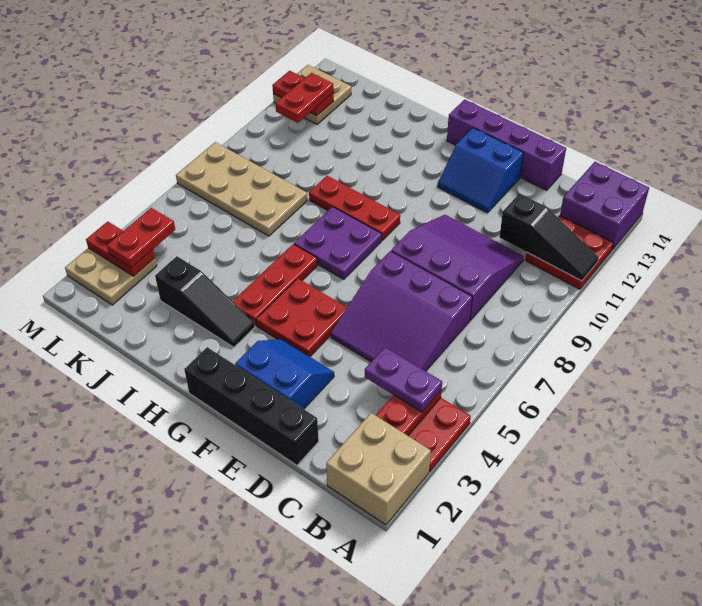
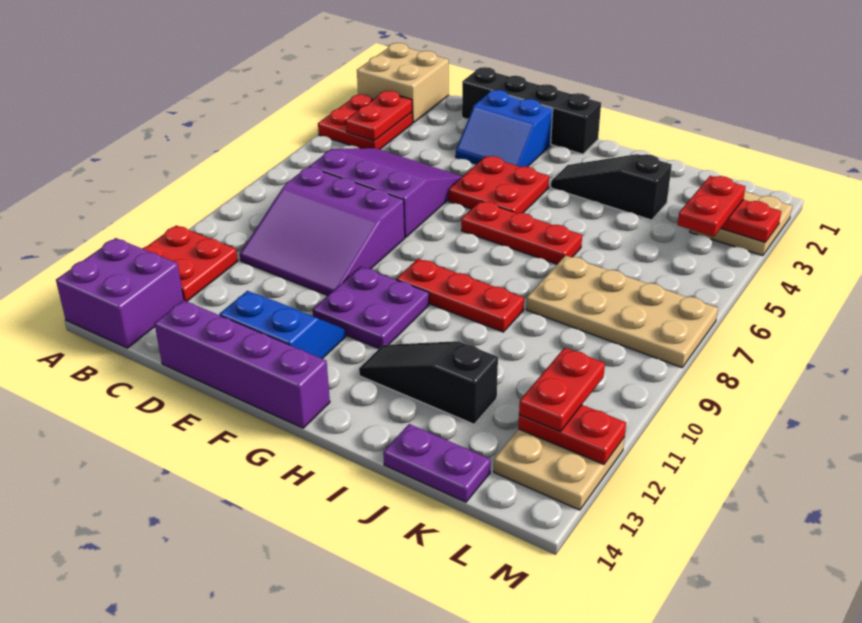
black 1x3 slope [499,193,599,281] -> black 1x3 slope moved to [359,341,498,424]
purple 1x2 plate [365,347,442,412] -> purple 1x2 plate moved to [383,424,491,502]
purple 2x2 plate [294,207,382,279] -> purple 2x2 plate moved to [313,267,429,349]
red 1x3 plate [233,244,317,326] -> red 1x3 plate turned to [461,201,582,264]

